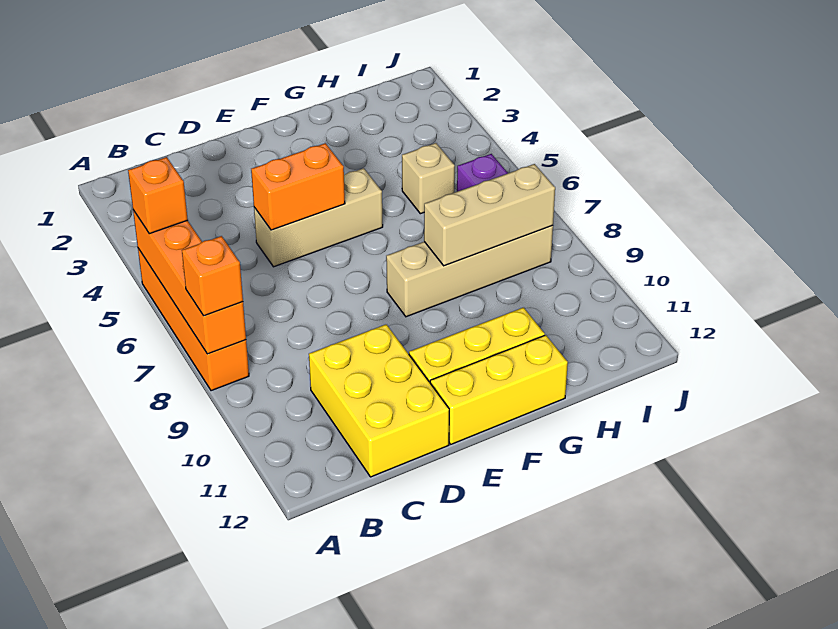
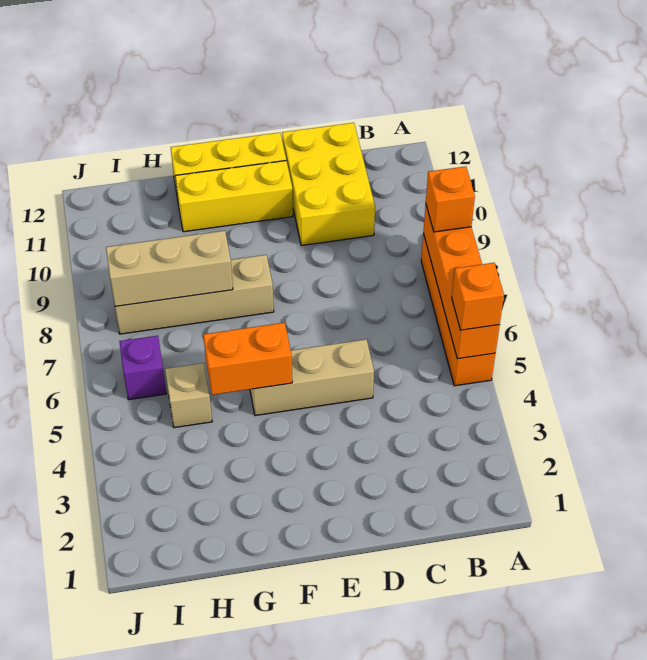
orange 1x2 brick [251,143,345,230] -> orange 1x2 brick moved to [203,323,292,395]

